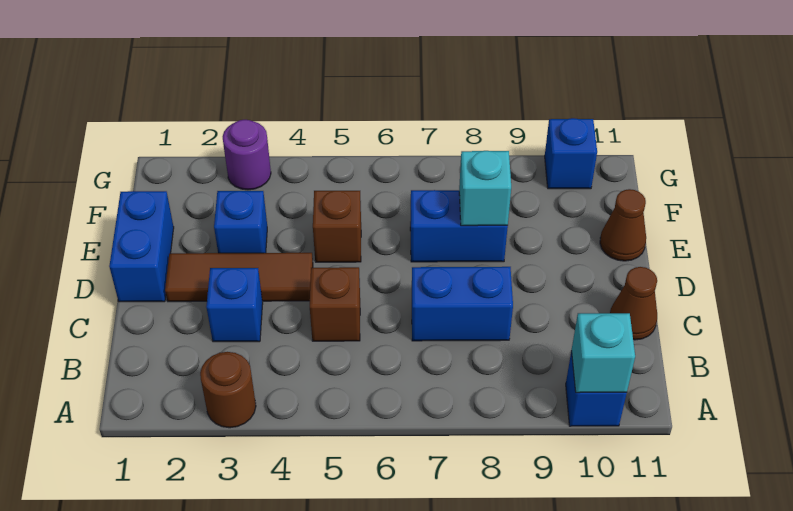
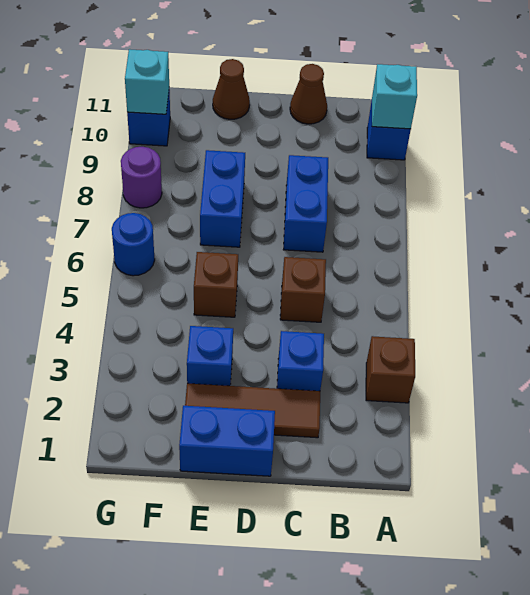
brown 1x1 round brick [200,352,256,428] -> brown 1x1 brick [366,336,415,403]
brown 1x3 tile [165,253,313,302] -> brown 1x3 tile turned to [185,383,320,438]
cyan 1x1 brick [459,151,511,226] -> cyan 1x1 brick moved to [125,49,169,114]
purple 1x1 round brick [223,120,271,190] -> purple 1x1 round brick moved to [121,147,162,208]
none -> blue 1x1 round brick [112,213,155,276]

